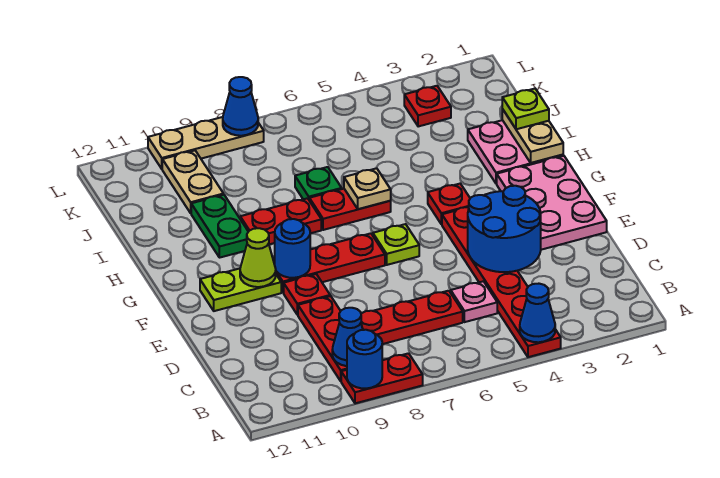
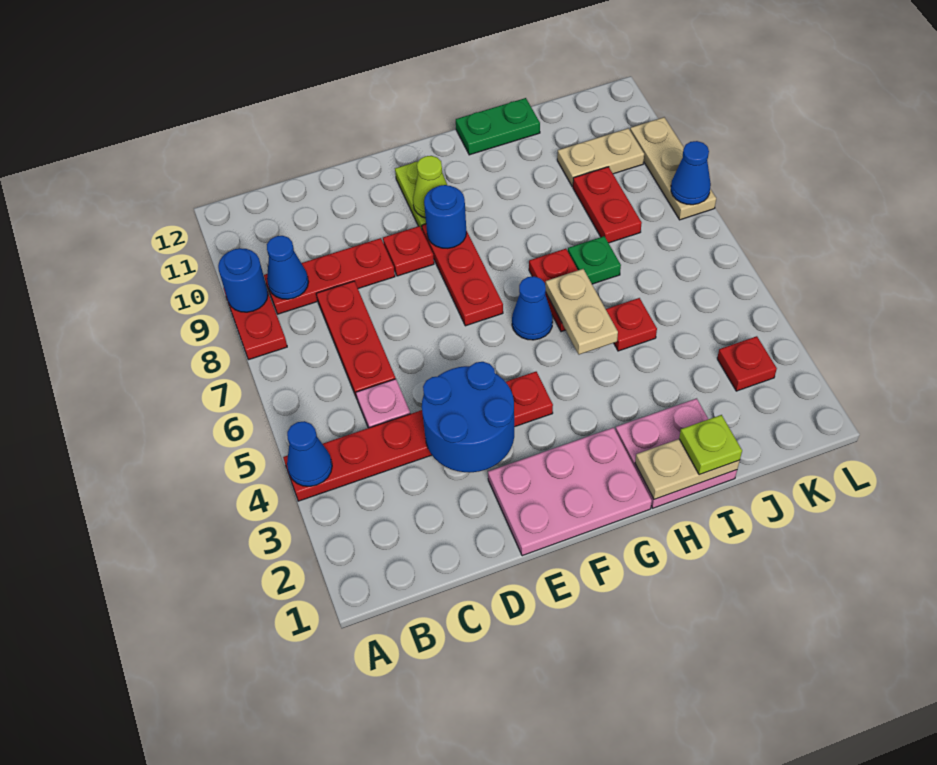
lime 1x1 plate [373,224,419,265] -> none
red 1x1 plate [428,184,470,224] -> red 1x1 plate moved to [606,298,657,351]
none -> blue 1x1 cone [512,276,553,340]
tan 1x1 plate [344,168,391,209] -> tan 1x2 plate [545,269,618,355]
red 1x2 plate [240,198,321,244] -> red 1x2 plate moved to [573,167,642,243]
green 1x2 plate [191,195,248,258] -> green 1x2 plate moved to [456,98,540,155]

